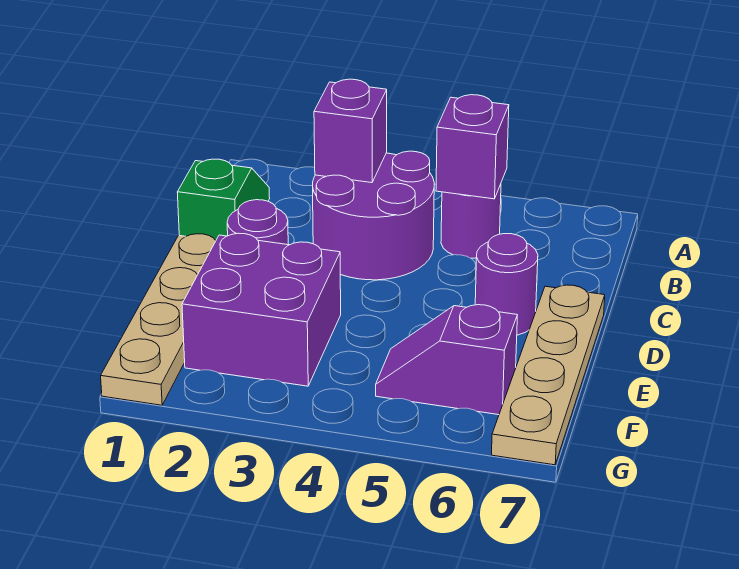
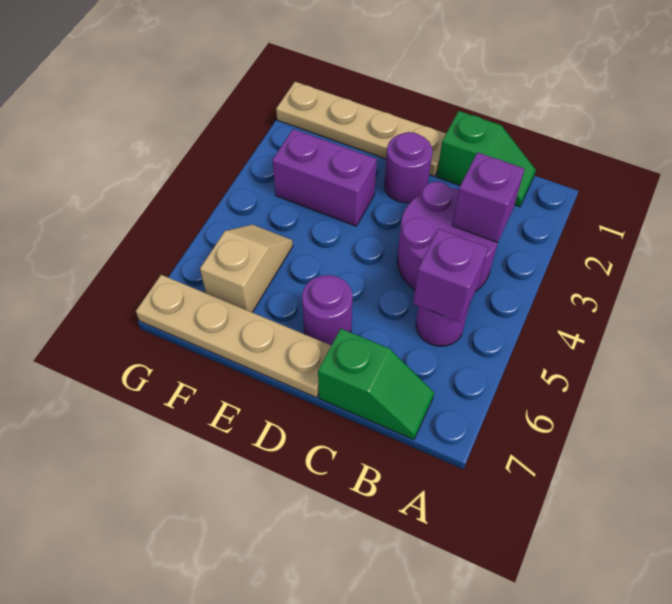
none -> green 1x2 slope [318,329,434,440]
purple 2x2 brick [182,233,341,386] -> purple 1x2 brick [272,129,377,226]
purple 1x2 slope [376,305,517,415] -> tan 1x2 slope [200,225,293,312]

